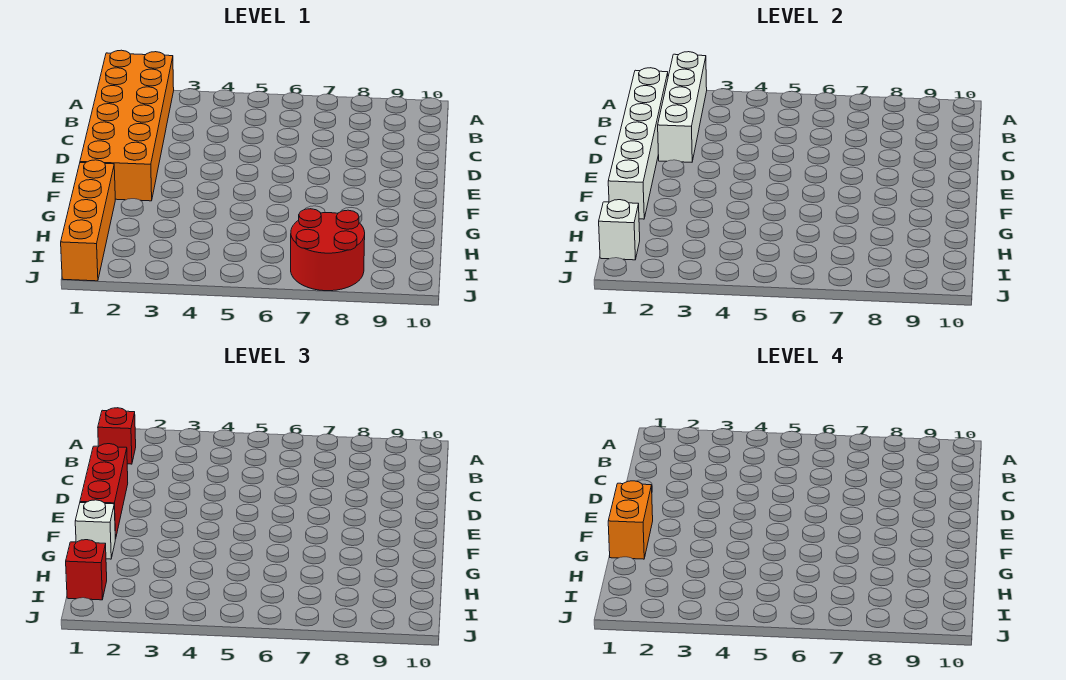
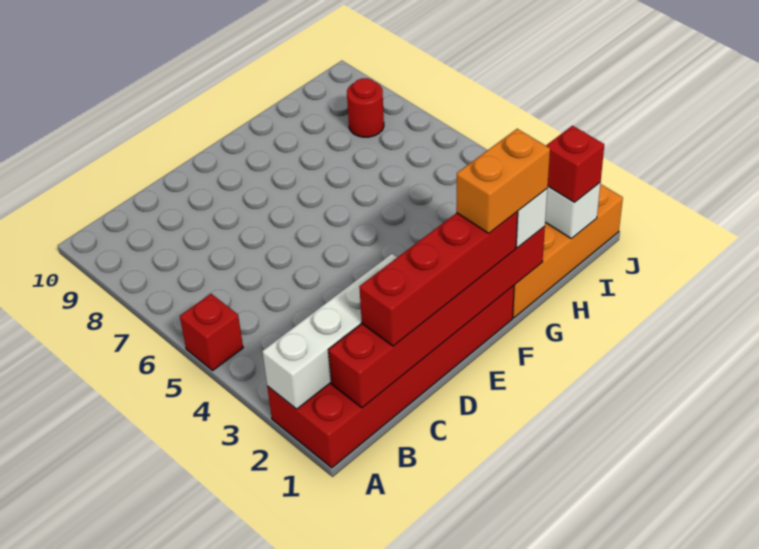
orange 2x6 brick [80,50,174,201] -> red 2x6 brick [267,286,514,468]
white 1x6 brick [608,68,668,219] -> red 1x6 brick [329,226,545,408]
red 1x1 brick [98,408,136,464] -> red 1x1 brick moved to [180,294,243,370]
red 1x3 brick [80,444,128,539] -> red 1x4 brick [359,212,518,346]
red 2x2 round brick [291,209,365,291] -> red 1x1 round brick [347,78,384,137]

